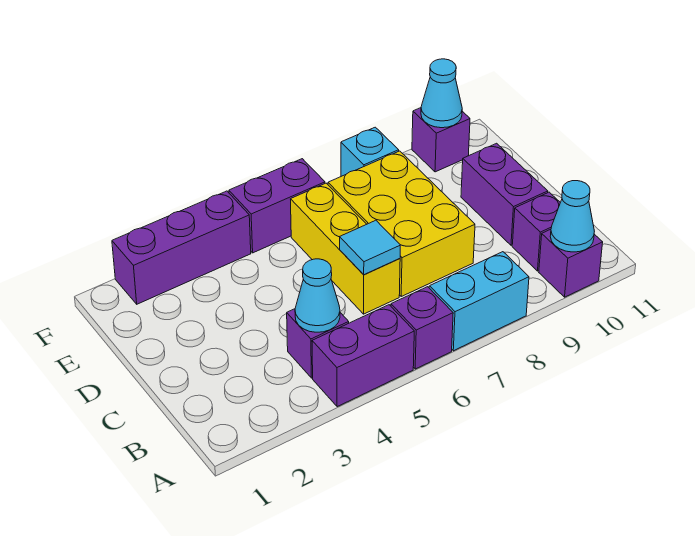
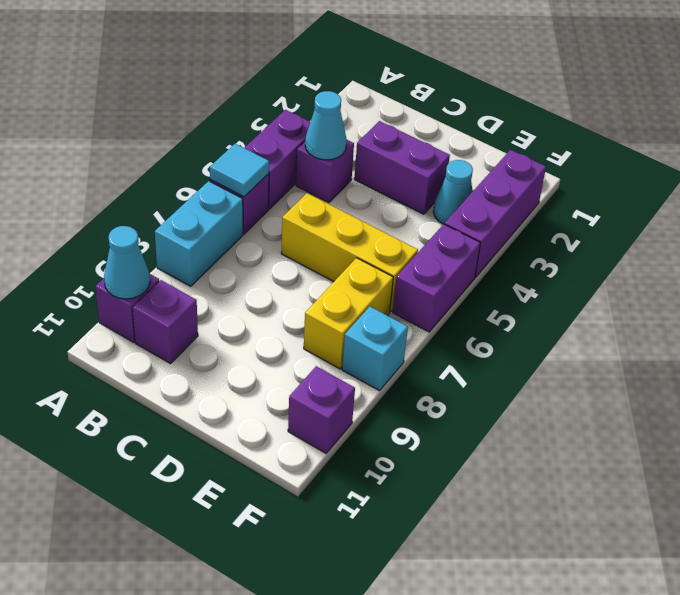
cyan 1x1 tile [340,220,400,275] -> cyan 1x1 tile moved to [210,144,269,197]
yellow 2x3 brick [328,151,475,296] -> yellow 1x2 brick [304,258,393,369]
purple 1x2 brick [461,143,548,245] -> purple 1x2 brick moved to [354,121,450,214]
cyan 1x1 cone [421,59,462,128] -> cyan 1x1 cone moved to [433,160,473,224]

